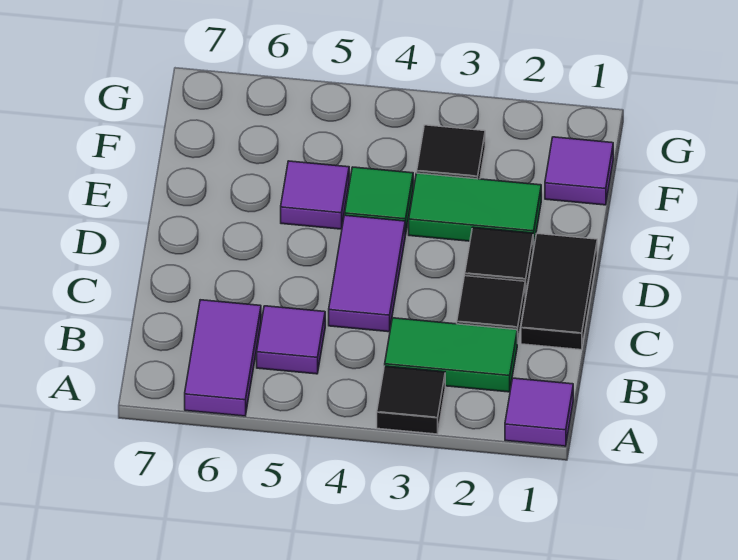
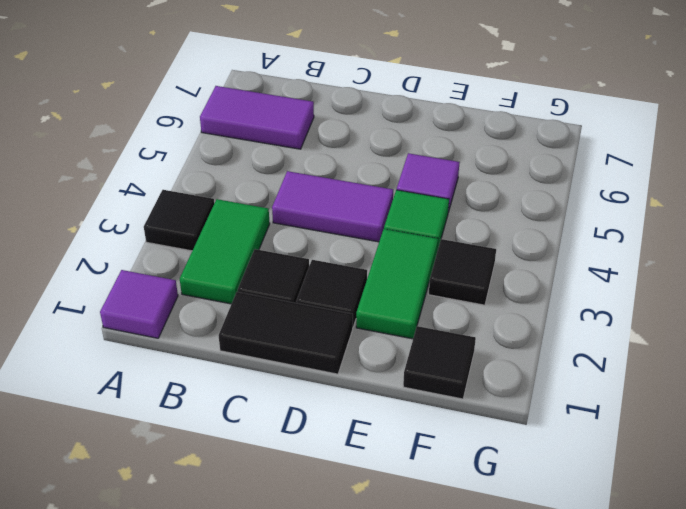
purple 1x1 tile [257,306,325,374] -> none
purple 1x1 tile [545,137,613,205] -> black 1x1 tile [403,326,476,399]

